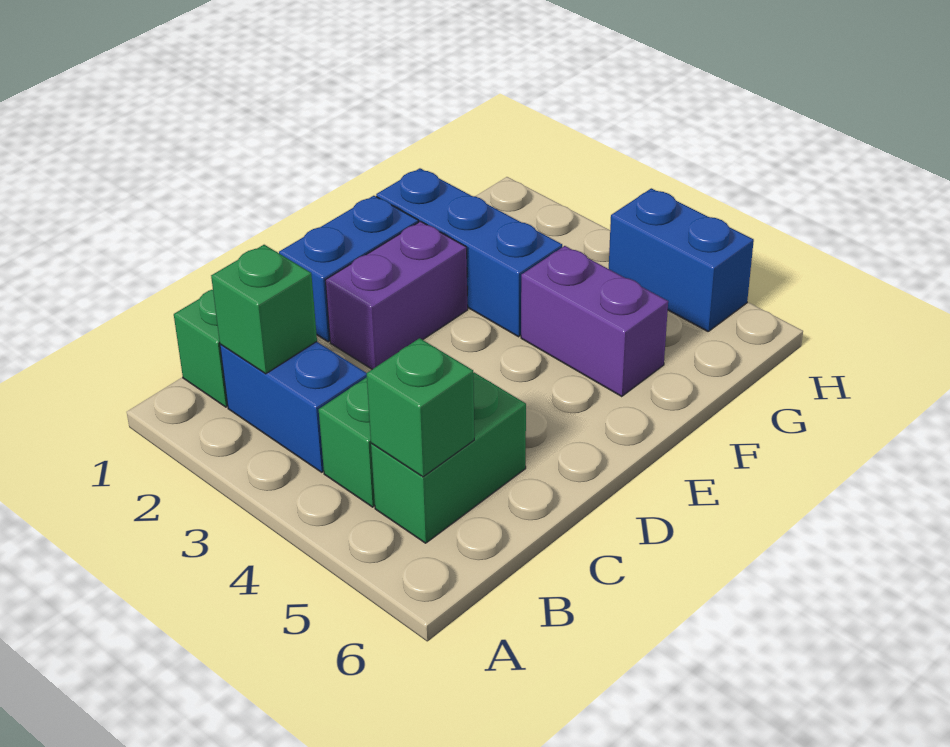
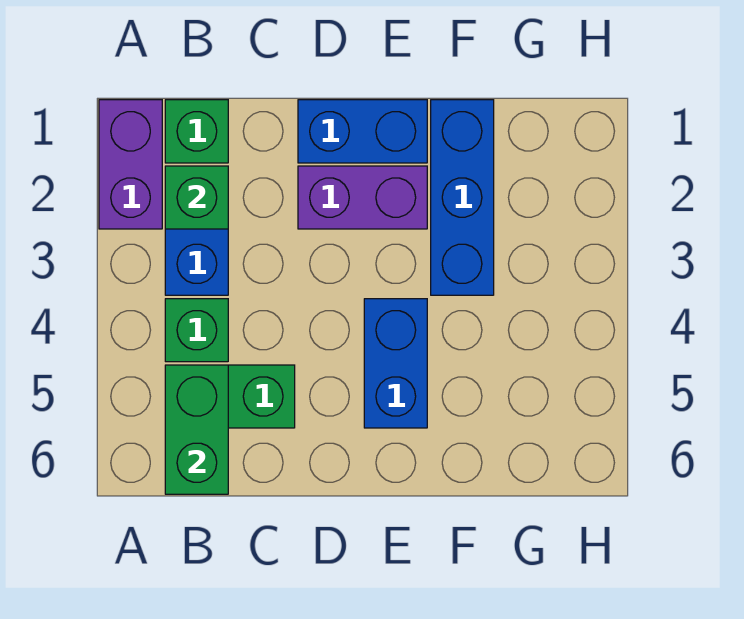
green 1x1 brick [367,338,474,477] -> green 1x2 brick [165,365,228,494]
purple 1x2 brick [521,246,668,396] -> purple 1x2 brick moved to [99,100,162,229]
blue 1x2 brick [609,188,754,331] -> blue 1x2 brick moved to [364,299,427,428]

